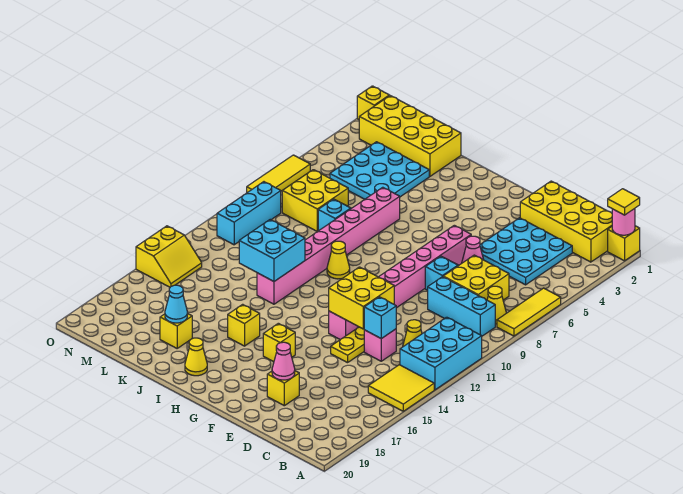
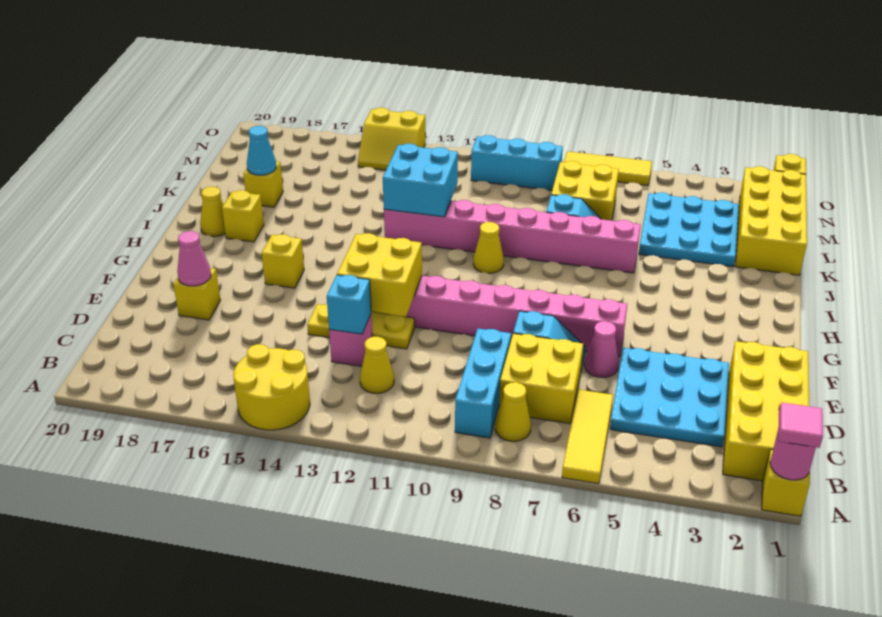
yellow 1x1 tile [608,189,640,215] -> pink 1x1 tile [778,403,823,448]
yellow 1x3 tile [497,288,561,336] -> yellow 1x3 tile turned to [562,390,613,484]
cyan 2x3 brick [400,317,482,390] -> none
yellow 2x2 tile [368,365,434,411] -> yellow 2x2 round brick [233,344,310,430]
yellow 1x1 brick [228,304,260,346] -> yellow 1x1 brick moved to [222,190,264,242]

